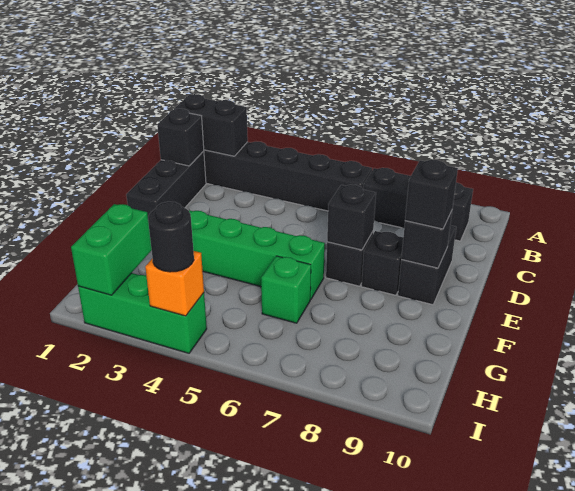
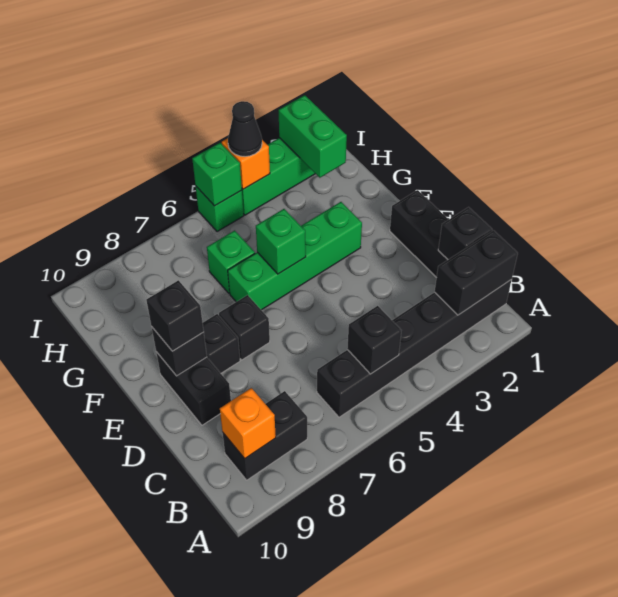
black 1x3 brick [363,168,473,241] -> black 1x2 brick [223,391,307,480]
none -> orange 1x1 brick [220,388,276,459]
black 1x1 brick [327,185,376,250] -> black 1x1 brick moved to [347,306,401,374]
none -> green 1x1 brick [256,209,306,274]
black 1x1 round brick [148,202,194,272] -> black 1x1 cone [228,101,262,157]
none -> green 1x1 brick [196,187,244,232]
none -> green 1x1 brick [192,143,242,206]

